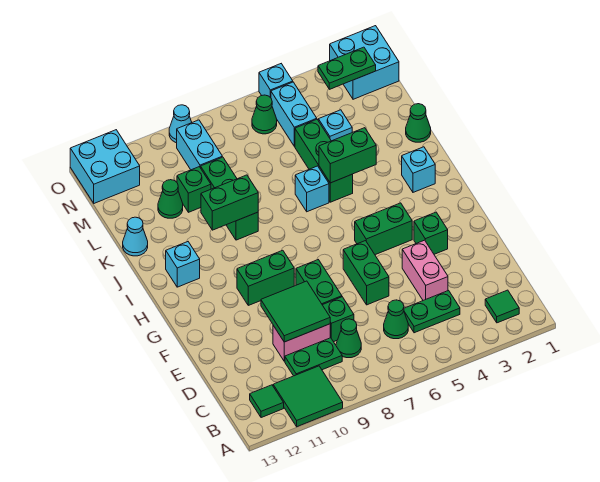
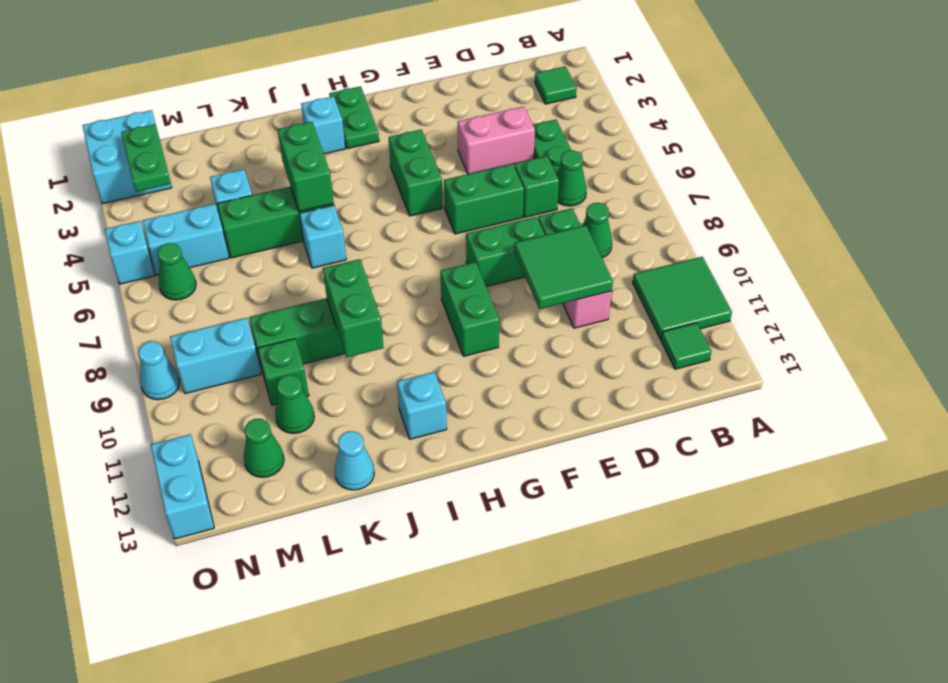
green 1x2 plate [285,338,342,376] -> green 1x2 plate moved to [329,86,379,149]
green 1x1 brick [414,212,448,254] -> green 1x1 brick moved to [514,156,559,217]
green 1x1 cone [406,104,431,142] -> green 1x1 cone moved to [244,419,284,477]
cyan 2x2 brick [70,130,140,203] -> cyan 1x2 brick [151,434,214,539]

